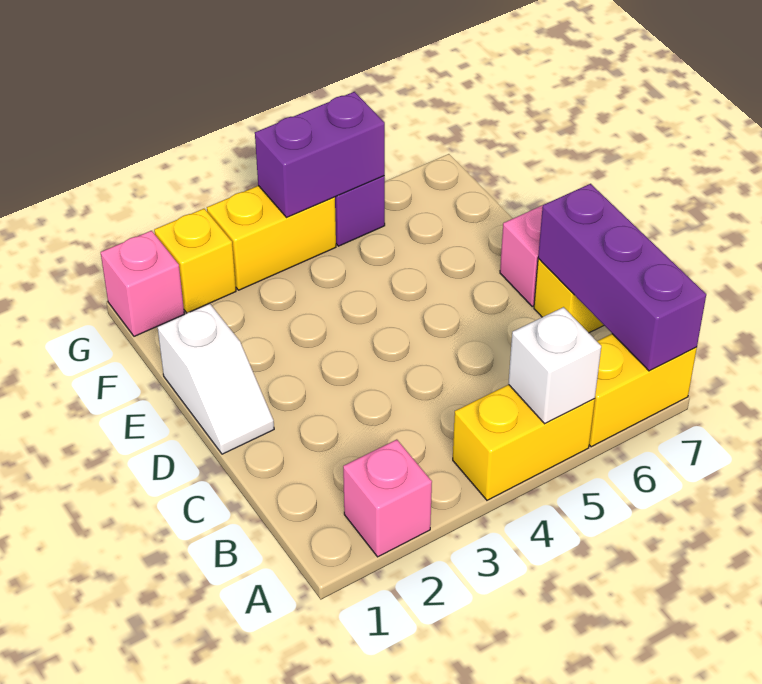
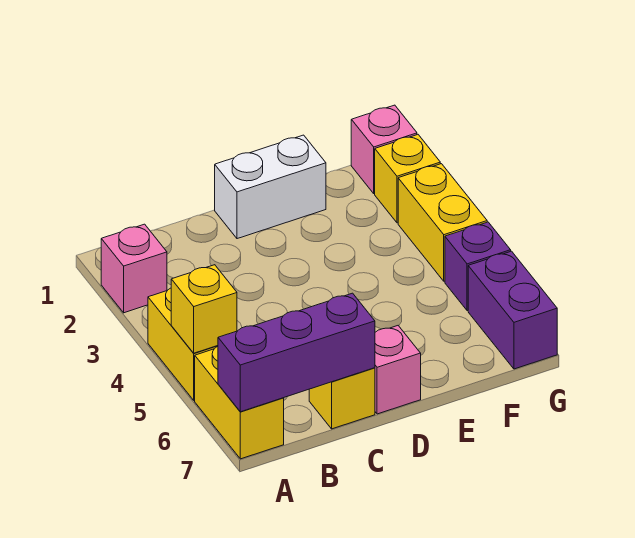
white 1x1 brick [508,307,601,424] -> yellow 1x1 brick [171,265,237,353]
white 1x2 slope [158,304,274,454] -> white 1x2 brick [215,135,326,239]
purple 1x2 brick [255,92,385,217] -> purple 1x2 brick moved to [468,251,557,369]

